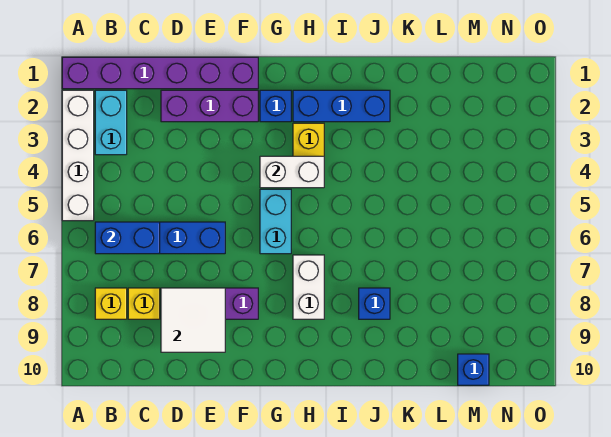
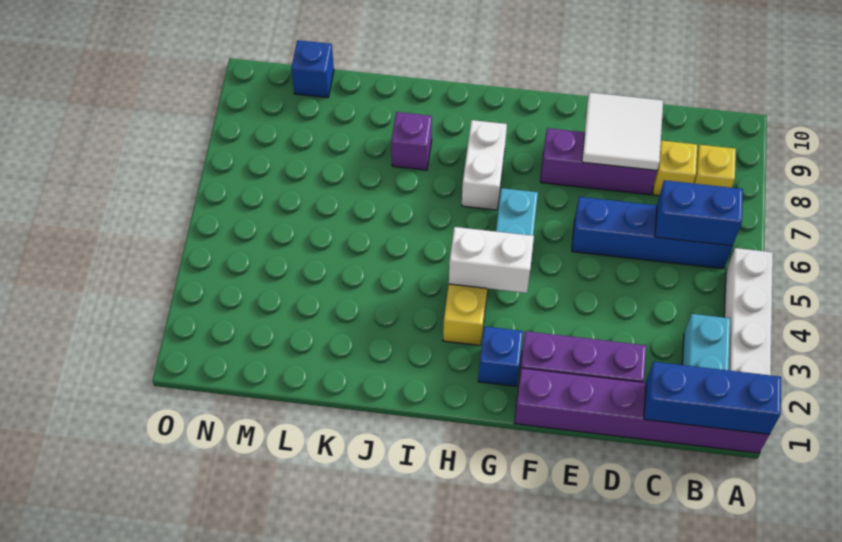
blue 1x3 brick [293,90,390,122] -> blue 1x3 brick moved to [644,362,781,435]
blue 1x1 brick [359,288,390,319] -> purple 1x1 brick [391,112,432,170]

